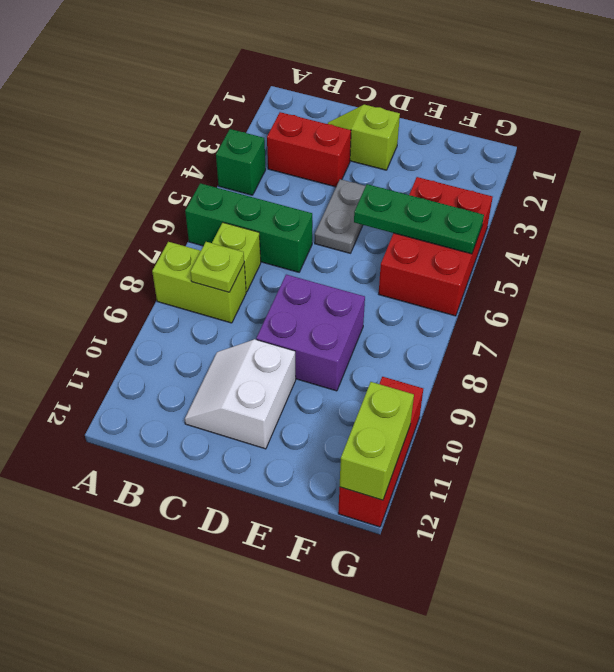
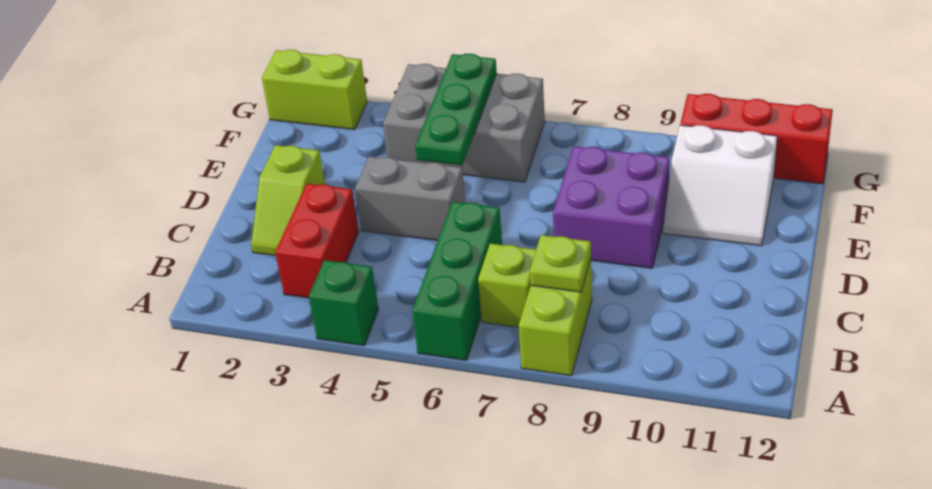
white 2x2 slope [185,339,296,449] -> white 2x2 slope moved to [663,125,777,246]
grey 1x2 plate [315,179,366,253] -> grey 1x2 brick [355,156,465,241]
red 2x3 brick [379,177,493,316] -> grey 2x3 brick [383,64,545,182]
lime 1x2 brick [340,382,414,500] -> lime 1x2 brick moved to [262,50,367,130]

